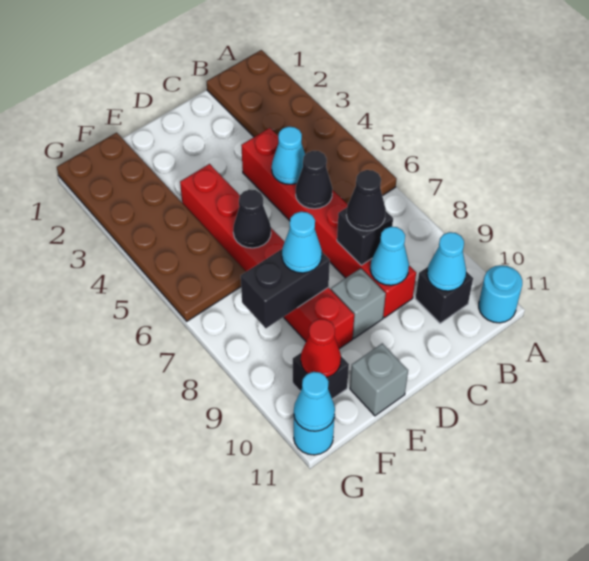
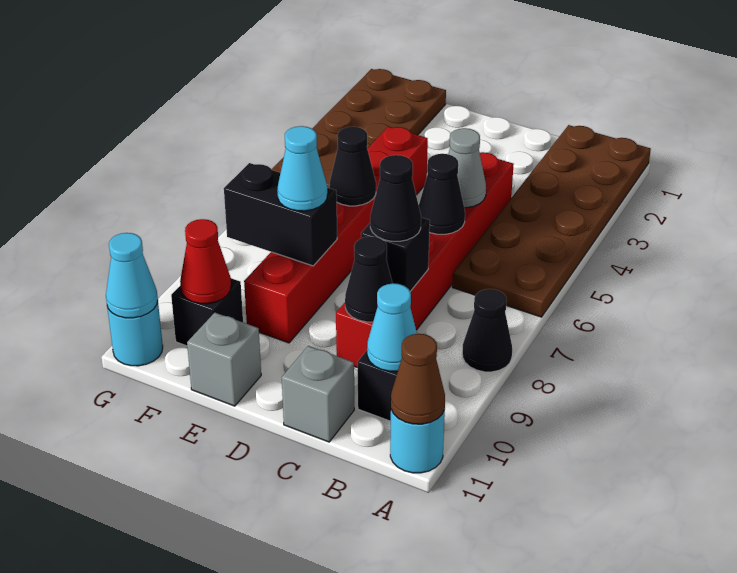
none -> black 1x1 cone [462,289,512,372]
none -> brown 1x1 cone [391,334,445,424]
cyan 1x1 cone [272,127,305,184] -> grey 1x1 cone [449,128,486,208]
cyan 1x1 cone [370,227,409,285] -> black 1x1 cone [345,237,392,322]
grey 1x1 brick [331,268,386,338] -> grey 1x1 brick moved to [282,346,354,442]

